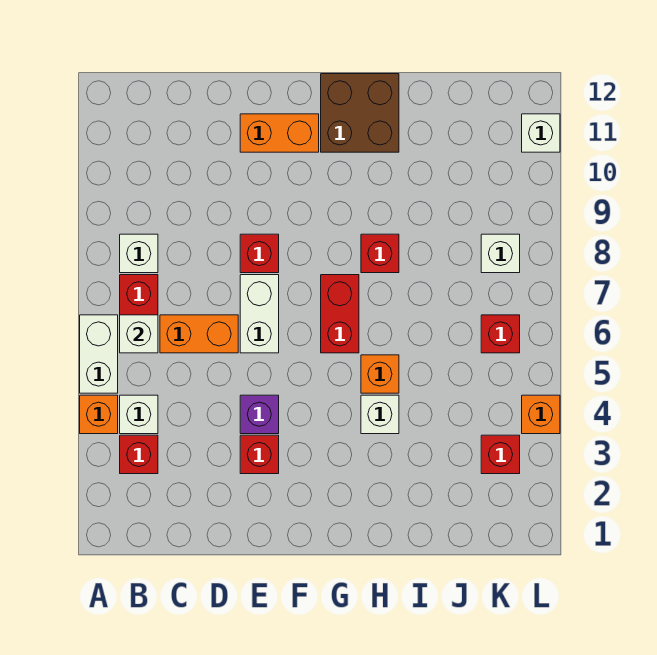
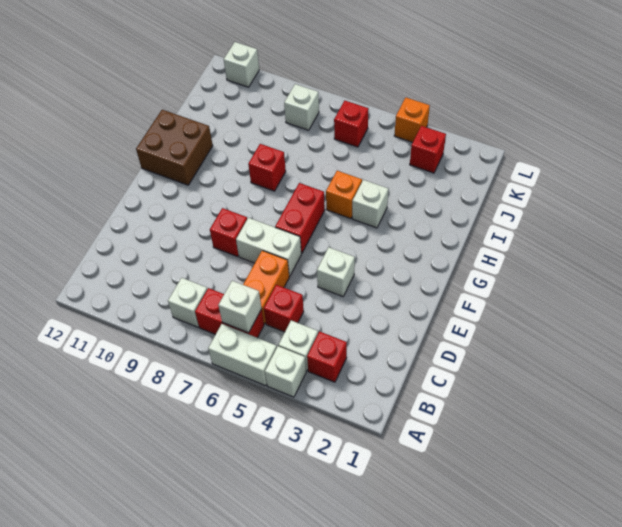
orange 1x1 brick [80,395,118,434] -> white 1x1 brick [265,346,306,397]
red 1x1 brick [240,435,279,474] -> red 1x1 brick moved to [264,285,304,332]
purple 1x1 brick [240,395,279,434] -> white 1x1 brick [317,247,355,297]
orange 1x2 brick [240,114,319,152] -> none
red 1x2 brick [321,275,359,353] -> red 1x2 brick turned to [275,183,325,253]

